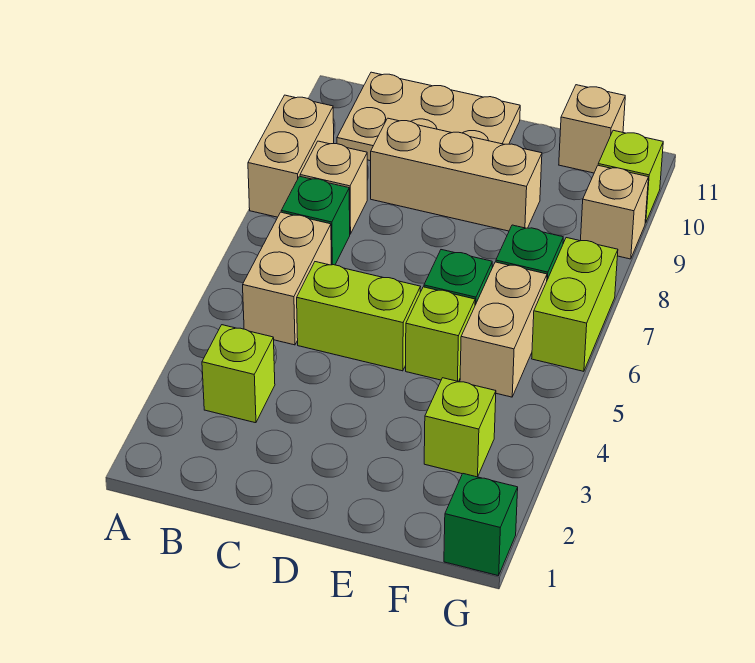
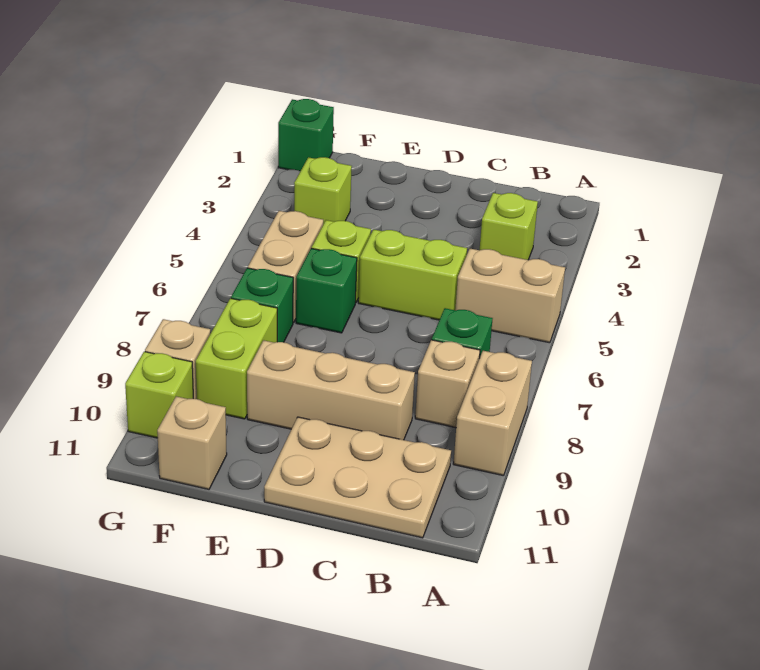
tan 1x2 brick [243,212,331,345] -> tan 1x2 brick turned to [455,249,565,343]
lime 1x2 brick [532,238,618,371] -> lime 1x2 brick moved to [196,298,277,419]

